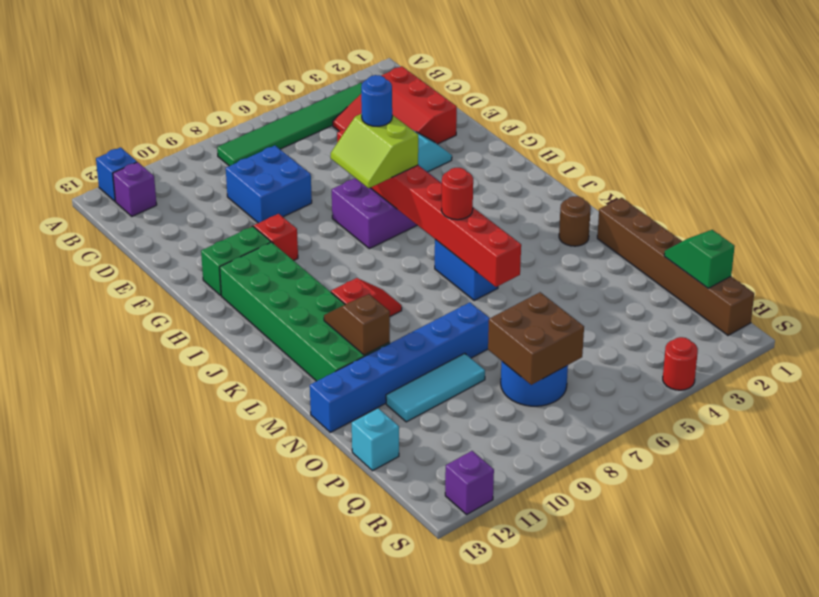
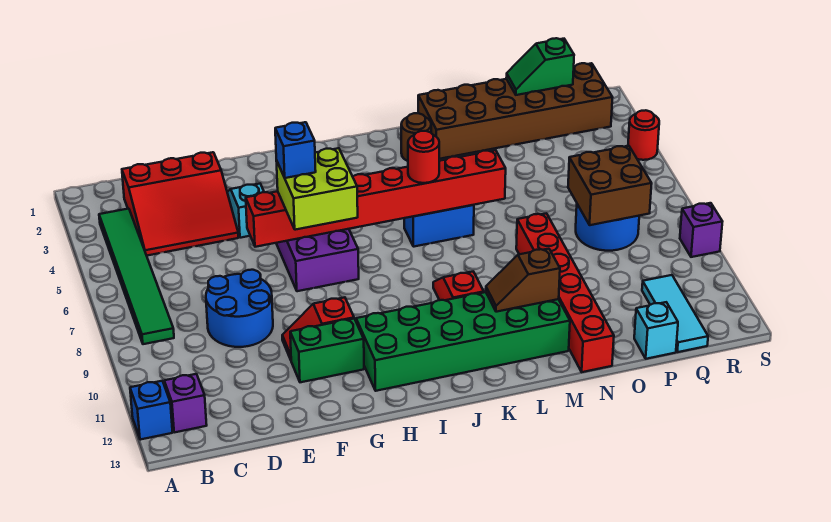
blue 2x2 brick [226,146,312,223] -> blue 2x2 round brick [206,270,273,347]
lime 2x2 slope [331,114,418,188] -> lime 2x2 brick [276,148,358,230]
blue 1x1 round brick [361,75,392,126] -> blue 1x1 brick [275,122,316,178]
green 1x2 brick [201,226,271,295] -> green 1x2 brick turned to [290,319,364,382]
brown 1x6 brick [597,198,754,335] -> brown 2x6 brick [418,63,613,159]
blue 1x6 brick [310,302,490,432] -> red 1x6 brick [516,213,614,372]
cyan 1x3 tile [386,353,485,422] -> cyan 1x3 tile moved to [642,275,708,352]
purple 1x1 brick [445,451,494,514] -> purple 1x1 brick moved to [680,203,723,257]

